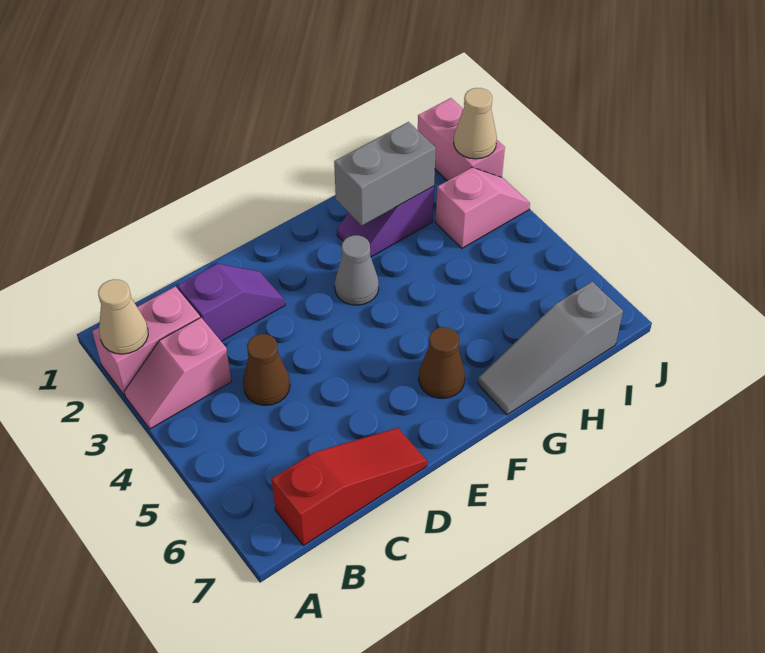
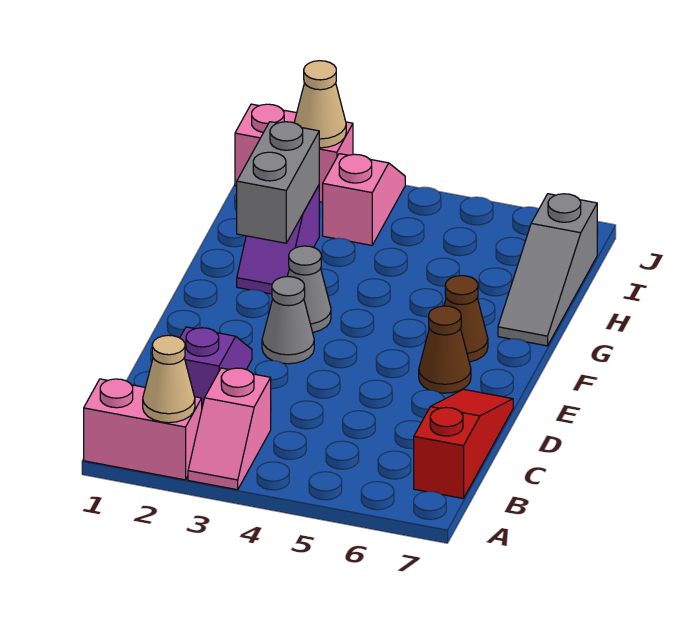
pink 1x2 brick [92,286,200,396] -> pink 1x2 brick turned to [84,379,202,480]
brown 1x1 cone [243,334,290,405] -> brown 1x1 cone moved to [419,306,471,393]
none -> grey 1x1 cone [262,277,314,364]

